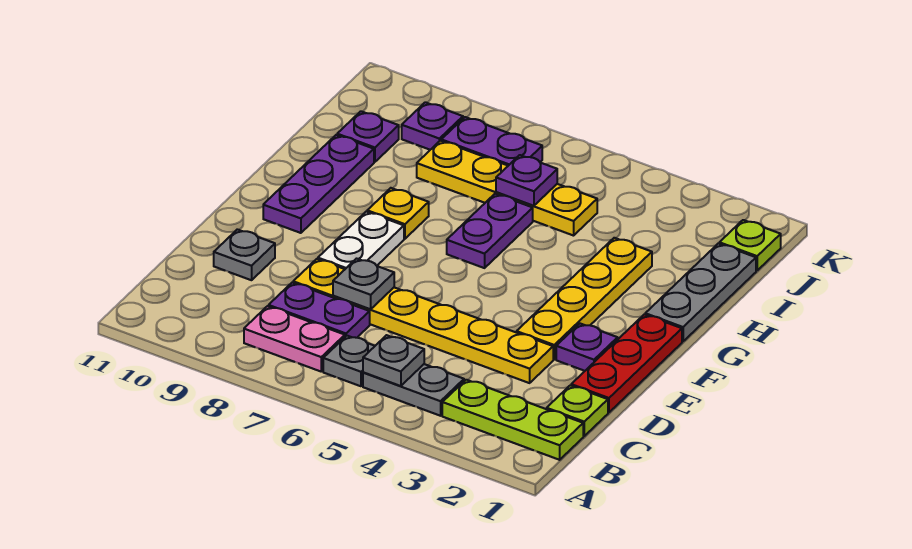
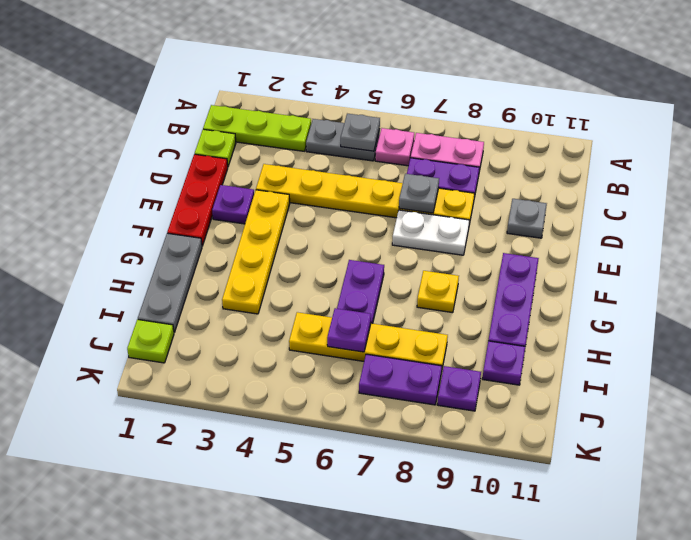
grey 1x1 plate [323,336,375,386] -> pink 1x1 plate [375,128,414,166]
white 1x2 plate [318,212,404,269] -> white 1x2 plate turned to [392,210,469,255]

